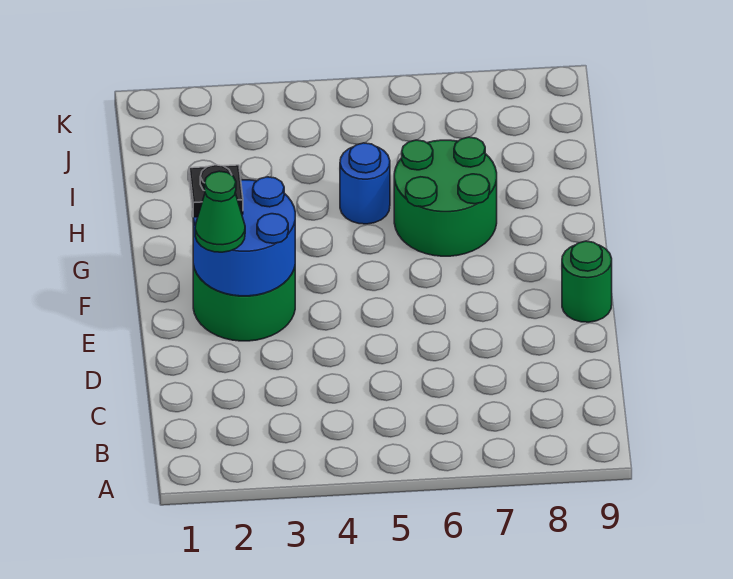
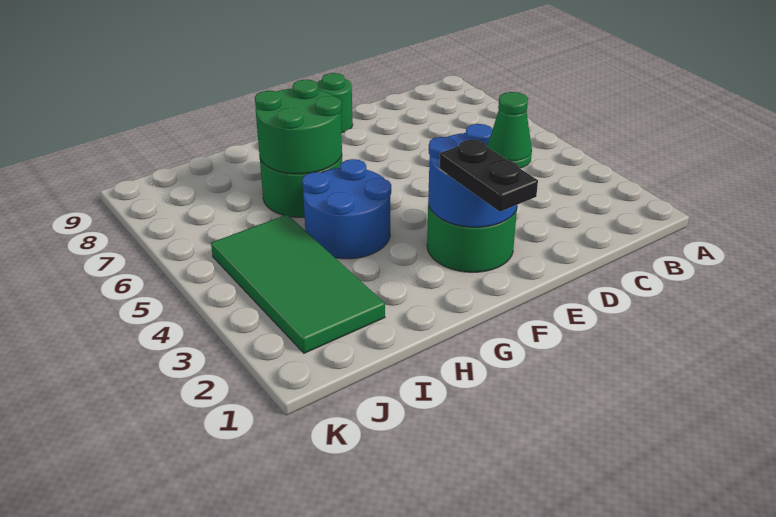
black 1x1 plate [189,165,243,217] -> black 1x2 plate [440,140,538,212]
none -> green 2x2 round brick [255,80,342,174]
blue 1x1 round brick [340,143,390,224] -> blue 2x2 round brick [302,159,391,259]
none -> green 2x4 tile [211,215,385,353]

